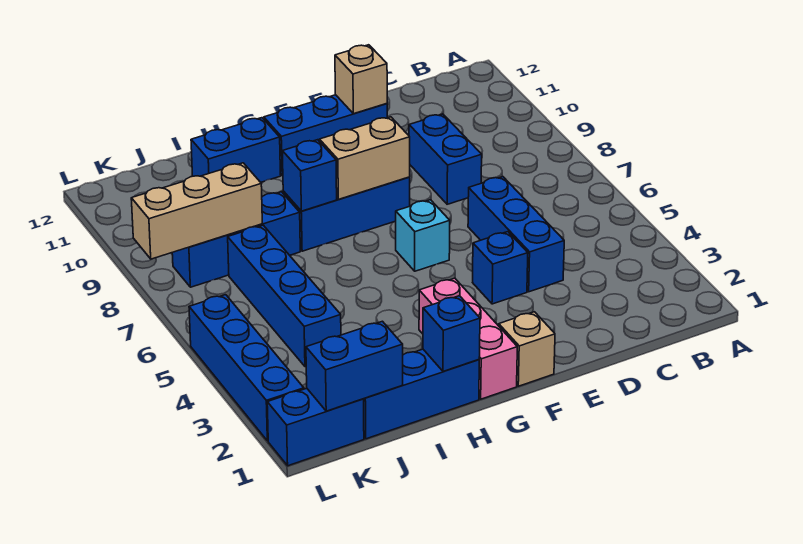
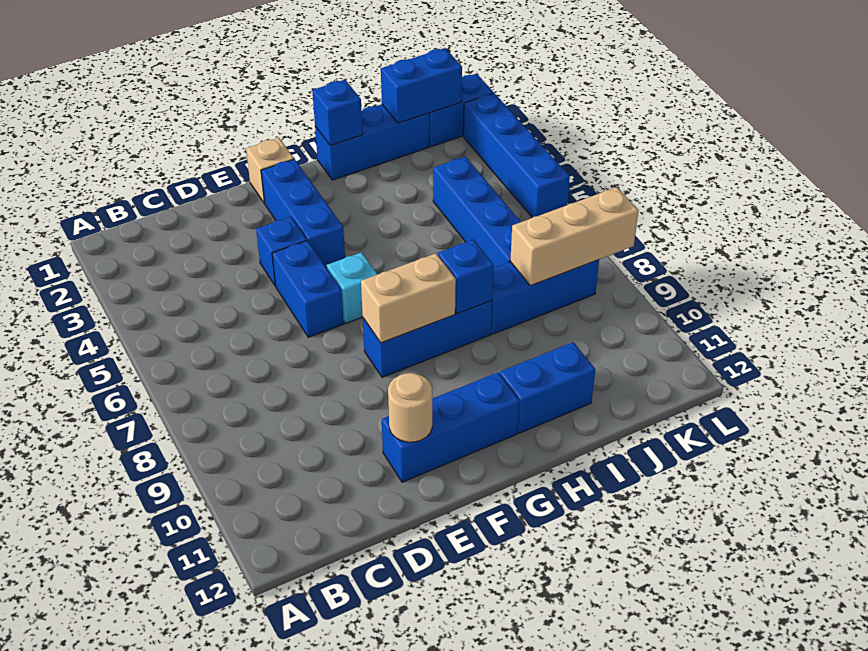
blue 1x3 brick [468,176,564,292] -> blue 1x3 brick moved to [261,159,345,268]
blue 1x2 brick [409,114,482,204] -> blue 1x2 brick moved to [272,241,344,337]
tan 1x1 brick [335,45,387,114] -> tan 1x1 round brick [388,373,432,442]
pink 1x3 brick [419,278,517,399] -> none

